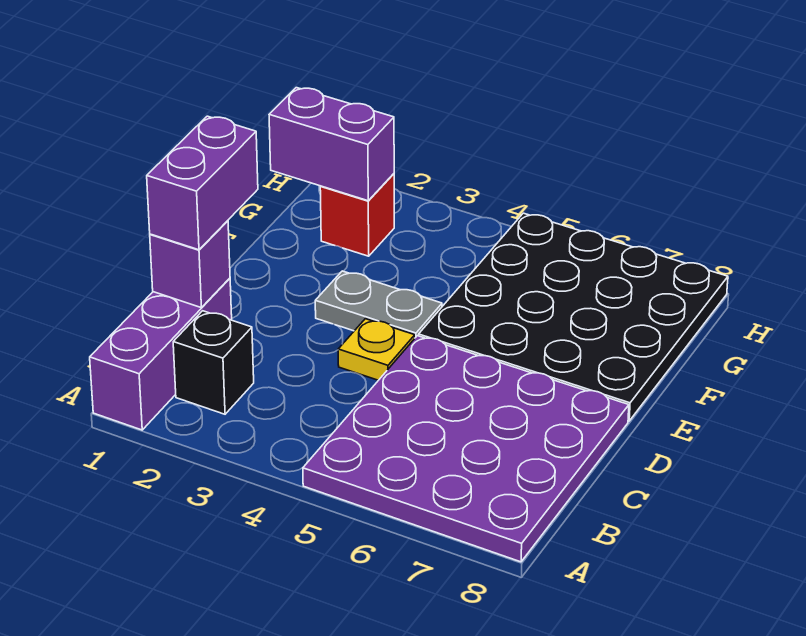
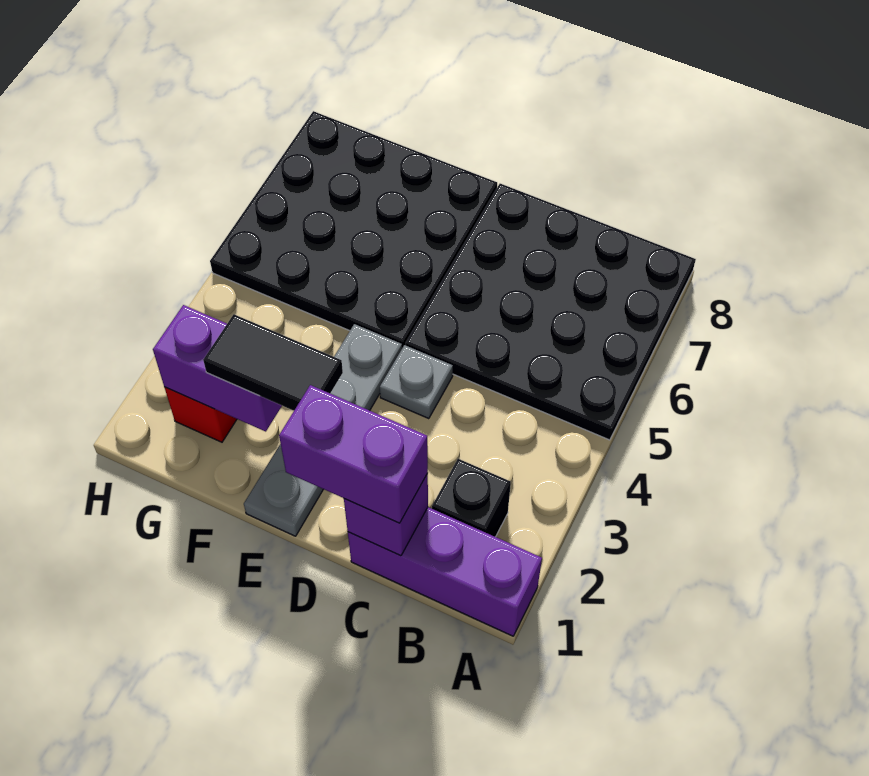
purple 4x4 plate [303,336,629,562] -> black 4x4 plate [406,184,696,440]
yellow 1x1 plate [338,319,415,380] -> grey 1x1 plate [380,345,453,419]
none -> black 1x2 tile [203,314,343,411]
grey 1x2 plate [315,271,442,338] -> grey 1x4 plate [244,324,402,536]
purple 1x2 brick [269,88,394,201] -> purple 1x2 brick turned to [153,305,282,432]

